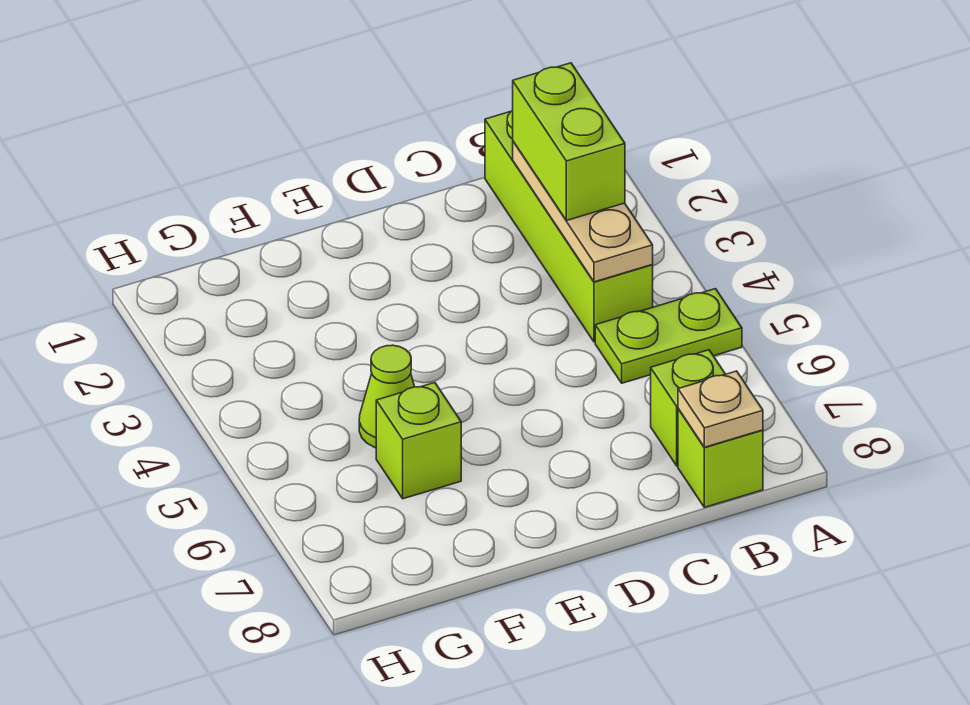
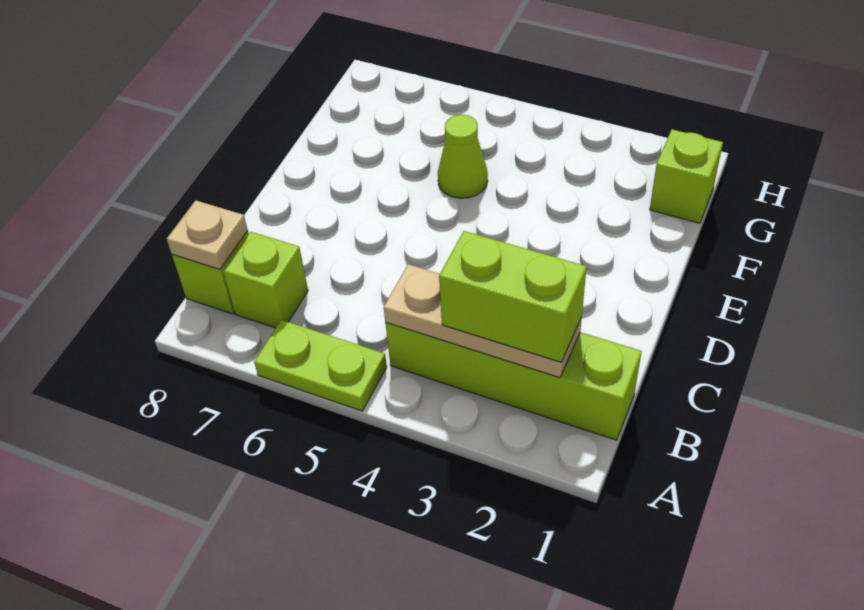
lime 1x2 plate [595,289,742,383] -> lime 1x2 plate turned to [254,320,387,411]
lime 1x1 brick [376,383,461,499] -> lime 1x1 brick moved to [650,129,723,223]

